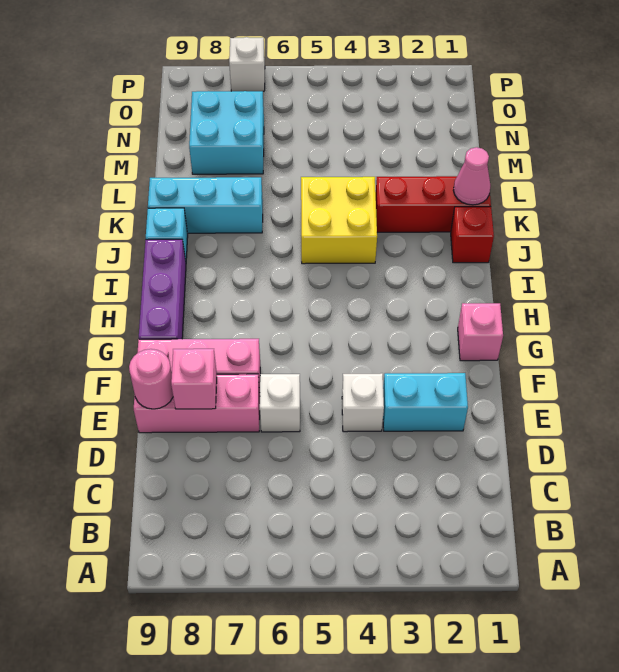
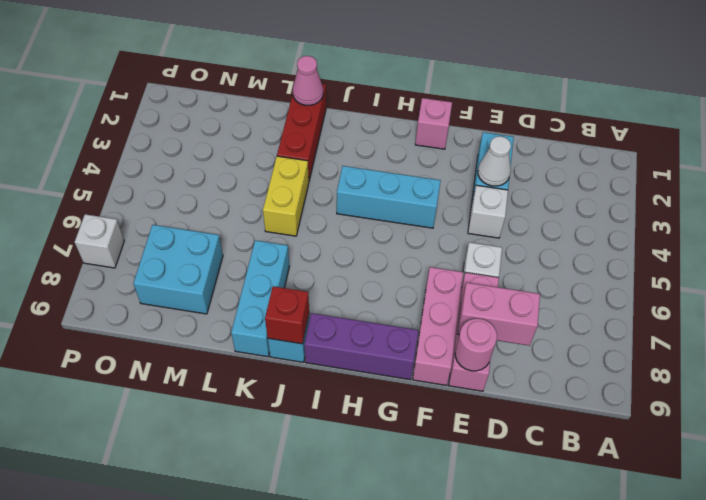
none -> white 1x1 cone [478,136,511,186]
pink 1x1 brick [171,349,217,409] -> pink 1x2 brick [457,283,540,346]
none -> cyan 1x3 brick [337,166,441,228]
red 1x1 brick [451,207,494,263] -> red 1x1 brick moved to [265,286,309,344]
yellow 2x2 brick [301,177,377,264] -> yellow 1x2 brick [263,156,309,236]

